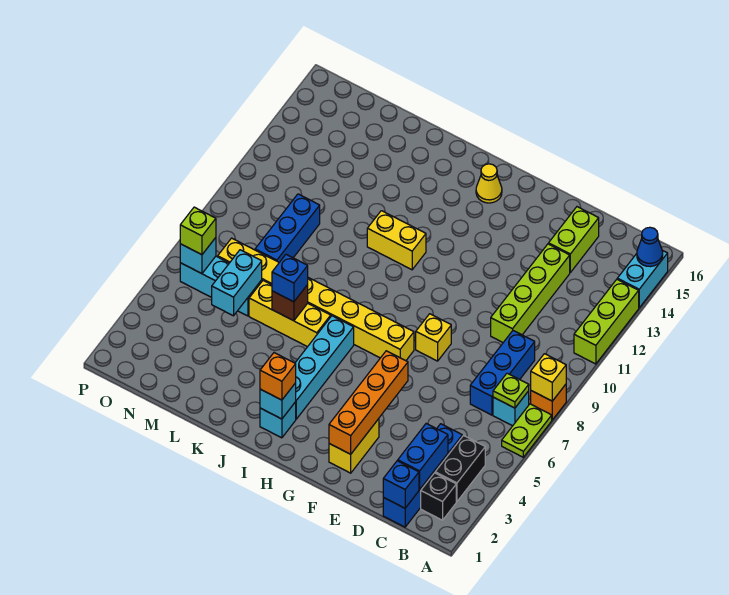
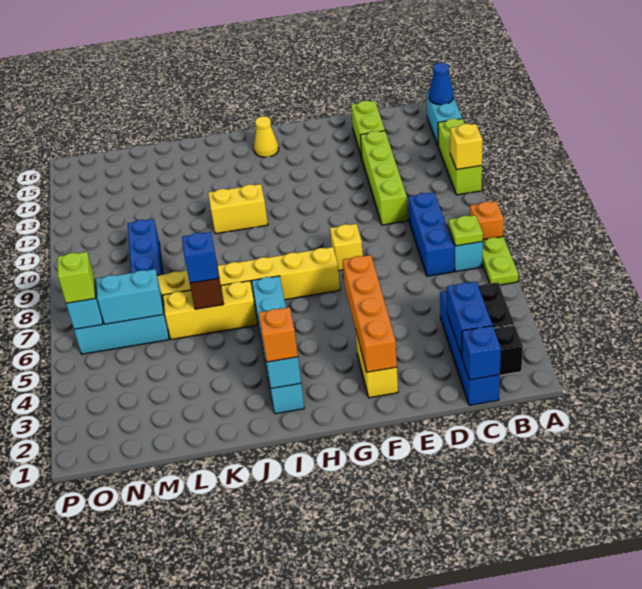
yellow 1x1 brick [531,354,566,401] -> yellow 1x1 brick moved to [450,124,483,170]
cyan 1x2 brick [212,250,262,316] -> cyan 1x2 brick turned to [96,269,163,324]

